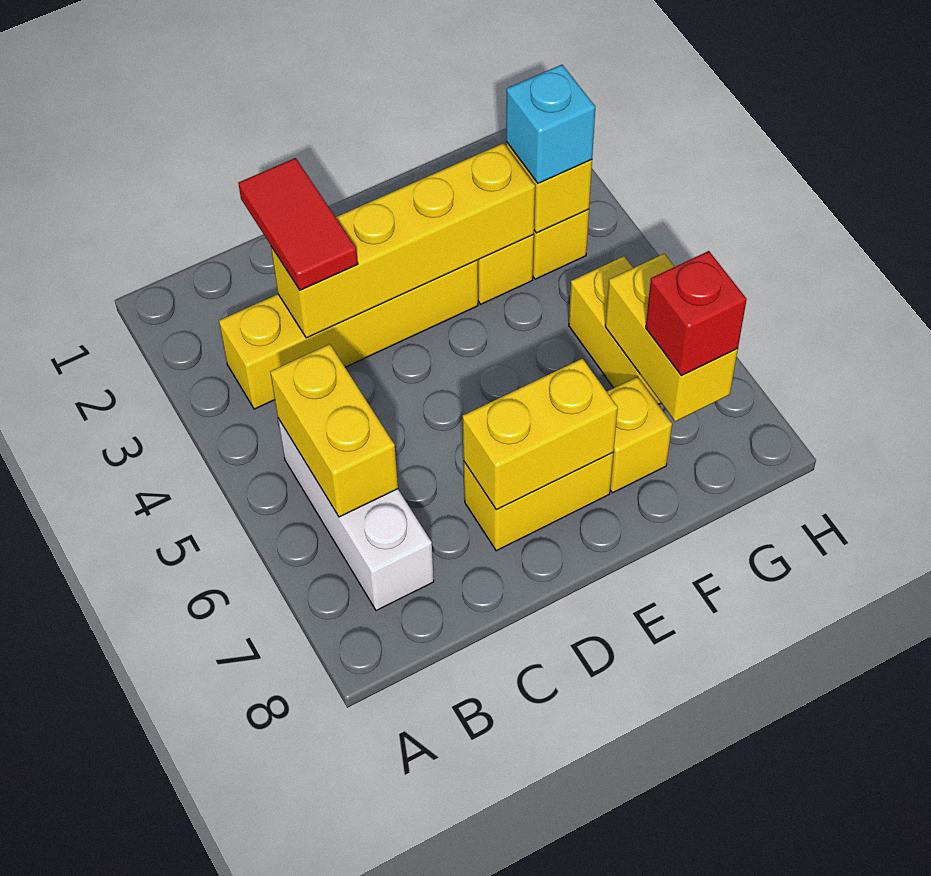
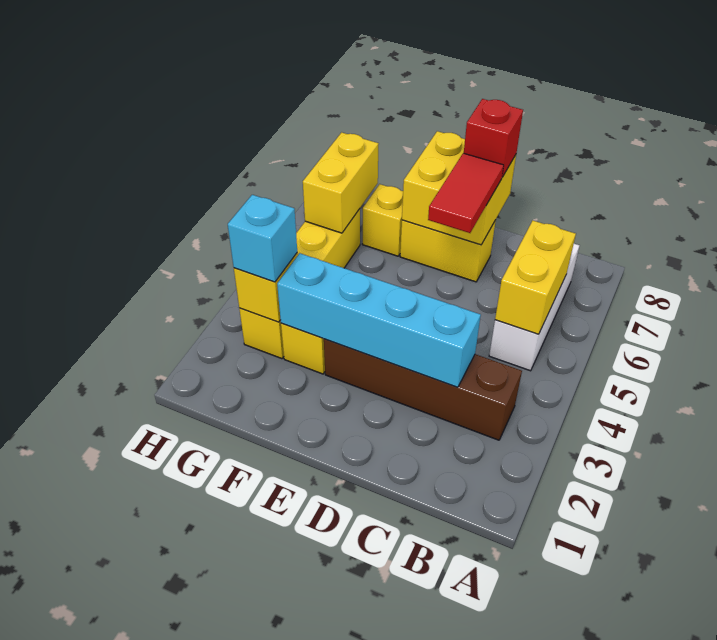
yellow 1x4 brick [219,260,478,409] -> brown 1x4 brick [324,339,522,440]
red 1x2 tile [238,158,358,290] -> red 1x2 tile moved to [428,153,504,233]
yellow 1x4 brick [271,143,535,338] -> cyan 1x4 brick [277,253,481,387]
yellow 1x2 brick [462,359,618,510] -> yellow 2x2 brick [402,131,516,245]
red 1x1 brick [646,251,747,376] -> red 1x1 brick moved to [464,99,523,177]

